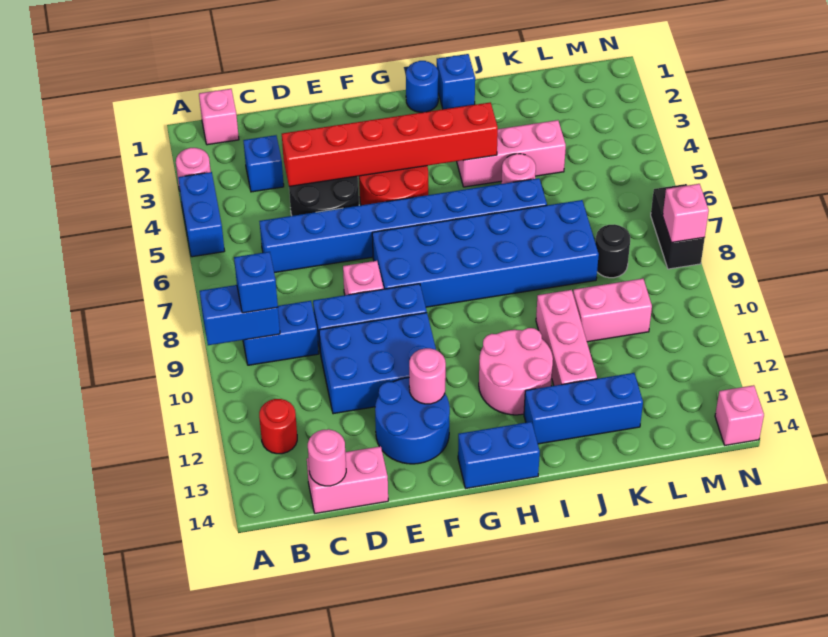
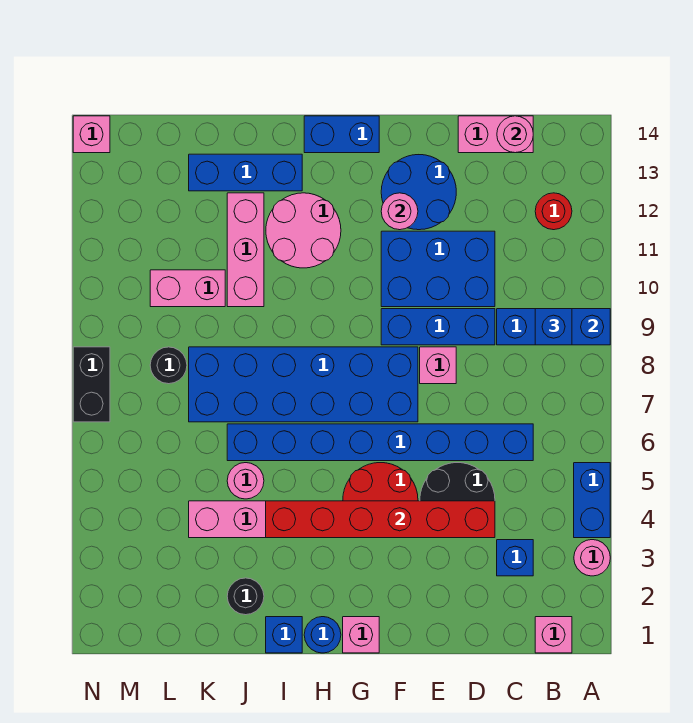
none -> black 1x1 round brick [227,578,264,615]
pink 1x1 brick [663,184,709,243] -> pink 1x1 brick moved to [343,617,379,653]

